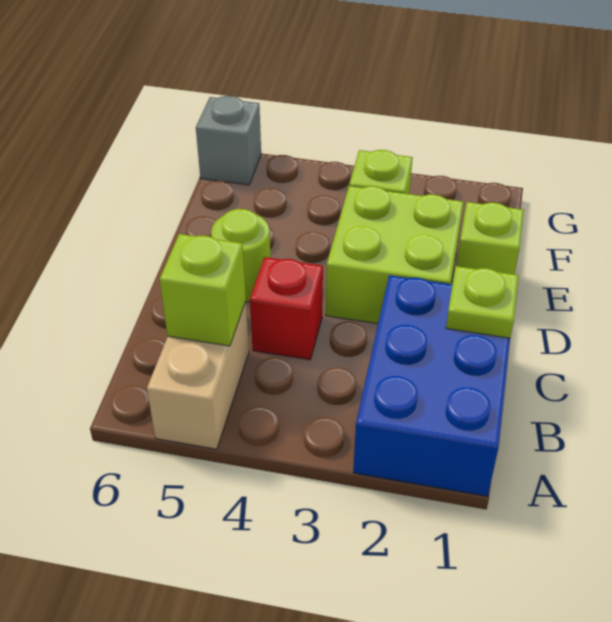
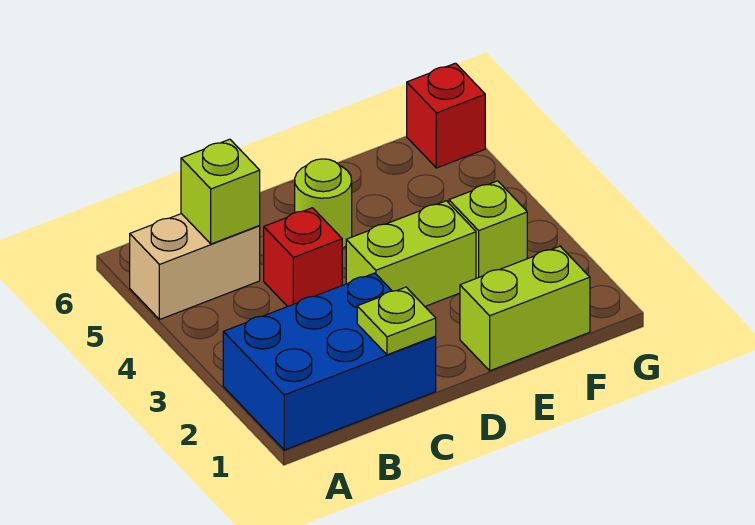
lime 2x2 brick [326,186,463,324] -> lime 1x2 brick [346,201,476,306]
lime 1x1 brick [457,202,524,274] -> lime 1x2 brick [460,246,590,371]
grey 1x1 brick [196,96,261,185] -> red 1x1 brick [407,63,485,168]

